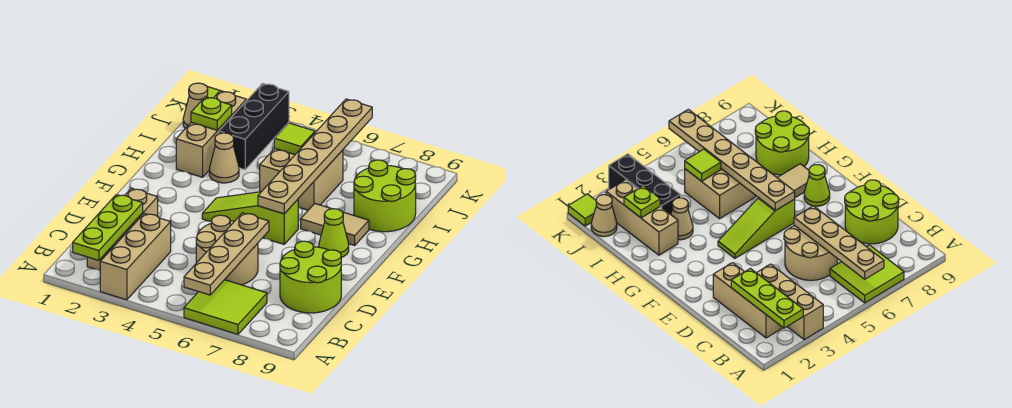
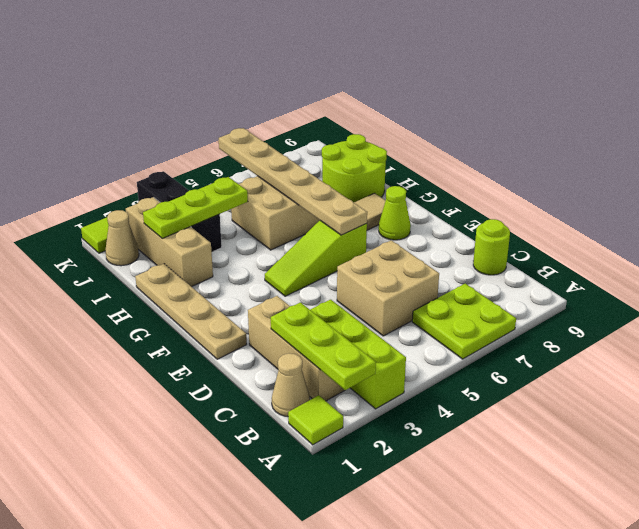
tan 1x3 brick [100,213,171,300] -> lime 1x3 brick [310,300,406,409]
lime 2x2 tile [184,280,267,334] -> lime 2x2 plate [412,284,516,359]
tan 1x4 plate [184,213,269,295] -> tan 1x4 plate moved to [135,264,247,359]
tan 2x2 round brick [196,215,258,285] -> tan 2x2 brick [337,240,439,336]
lime 2x2 round brick [280,241,341,313] -> lime 1x1 round brick [473,219,510,275]
tan 1x1 cone [209,133,239,183] -> tan 1x1 cone moved to [272,353,310,417]
lime 1x1 plate [191,97,232,130] -> lime 1x3 plate [143,177,248,238]
lime 1x1 tile [274,123,315,154] -> lime 1x1 tile moved to [288,395,343,445]

